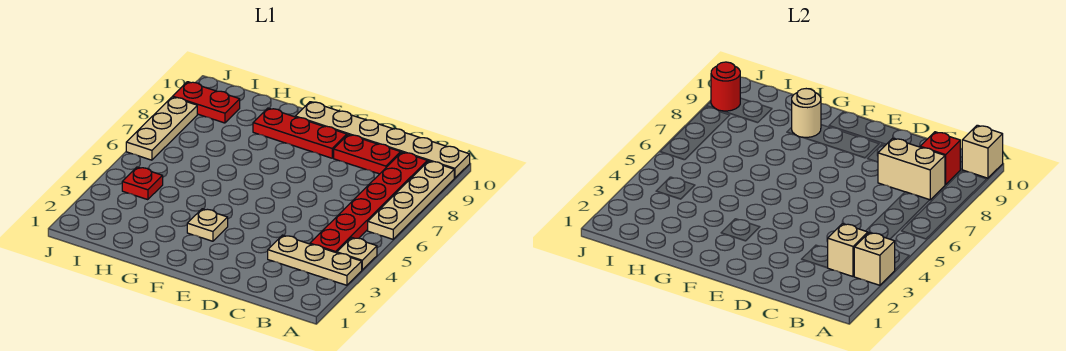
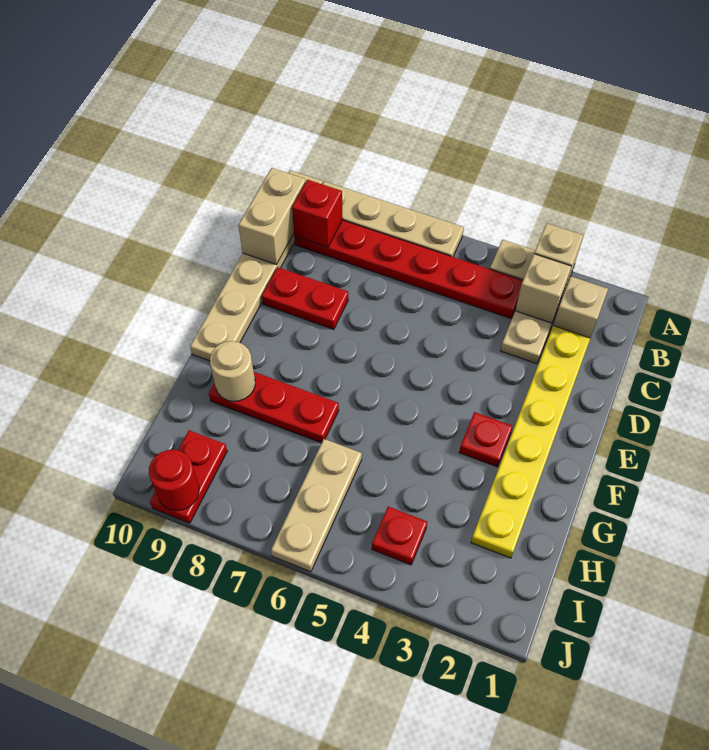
tan 1x1 brick [962,125,1003,178] -> tan 1x1 brick moved to [553,277,608,338]
tan 1x2 brick [878,138,945,200] -> tan 1x2 brick moved to [238,168,306,265]
none -> yellow 1x6 plate [471,326,590,558]
red 1x2 plate [334,134,401,174] -> red 1x2 plate turned to [262,267,348,329]
red 1x3 plate [253,108,347,158] -> red 1x3 plate turned to [209,372,339,443]
tan 1x1 plate [187,209,228,241] -> red 1x1 plate [459,412,512,467]
tan 1x3 plate [126,97,197,160] -> tan 1x3 plate turned to [271,439,362,572]

